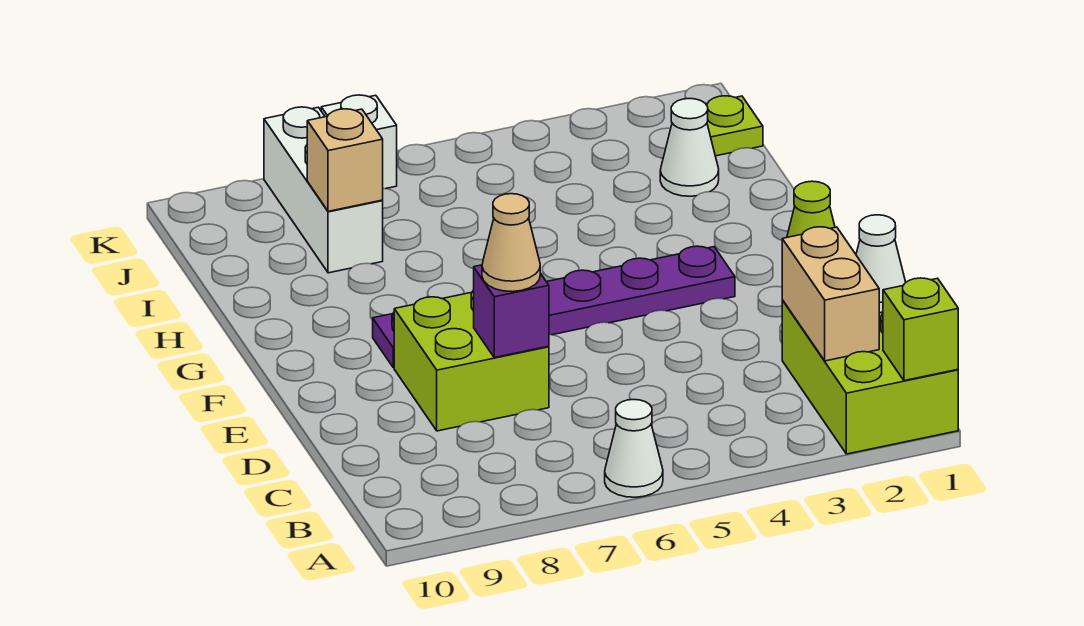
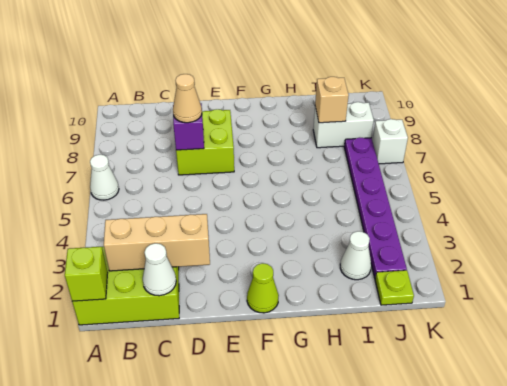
tan 1x2 brick [782,227,879,361] -> tan 1x3 brick [104,214,210,271]
purple 1x6 plate [373,246,735,368] -> purple 1x6 plate moved to [344,138,407,278]
white 1x3 brick [264,107,383,273] -> white 1x2 brick [313,102,374,148]

